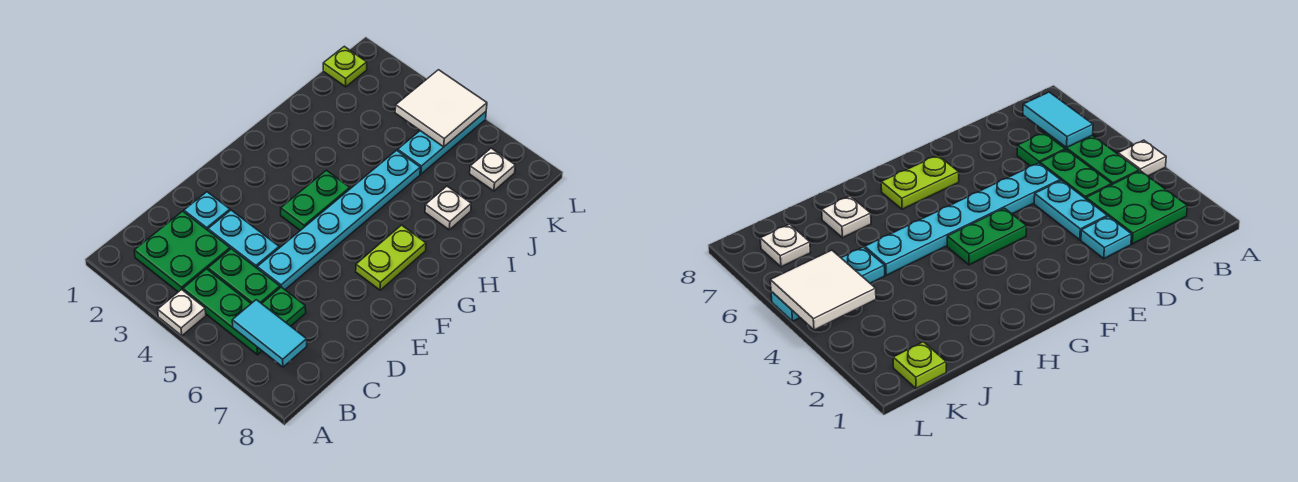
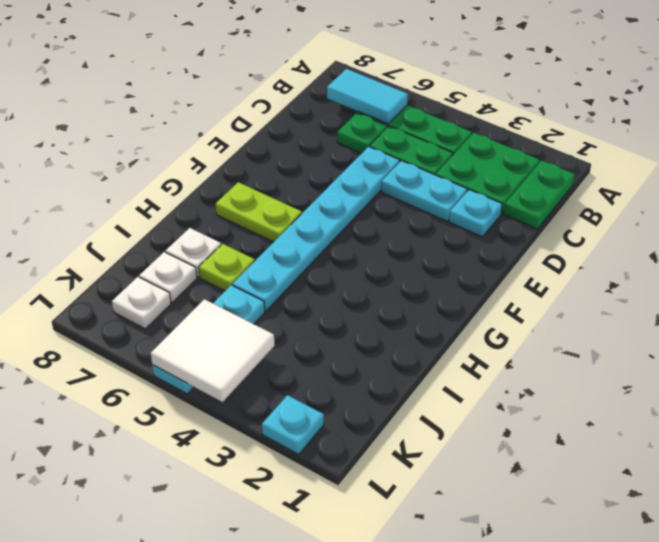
white 1x1 plate [158,289,206,336] -> white 1x1 plate moved to [139,252,197,303]
green 1x2 plate [281,170,350,230] -> green 1x2 plate moved to [504,161,575,229]
lime 1x2 plate [356,225,426,290] -> lime 1x2 plate turned to [216,182,302,242]
lime 1x1 plate [323,46,367,87] -> lime 1x1 plate moved to [199,244,255,291]
none -> cyan 1x1 plate [262,395,324,454]

